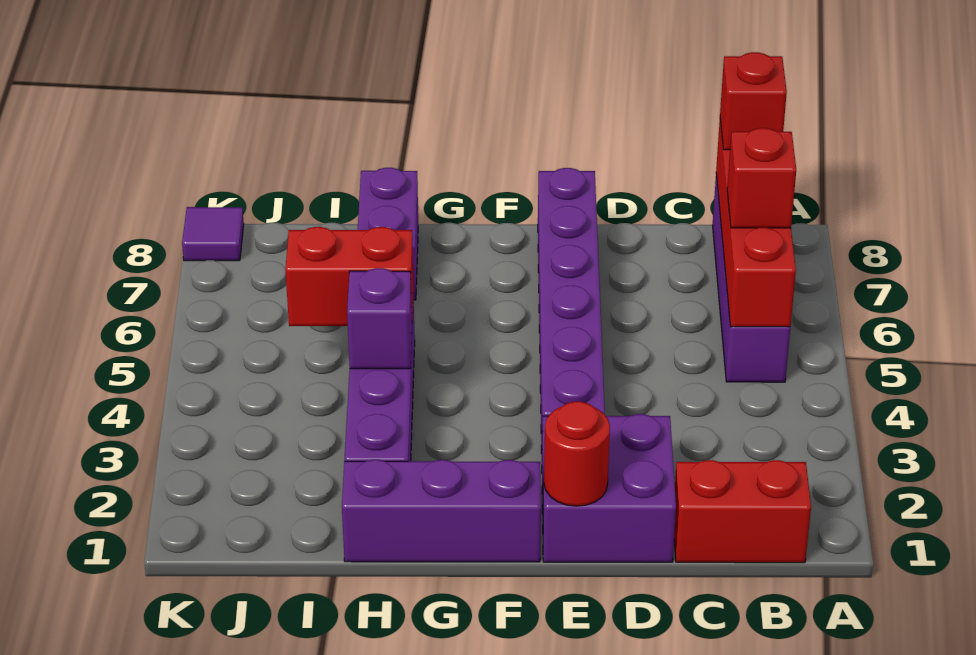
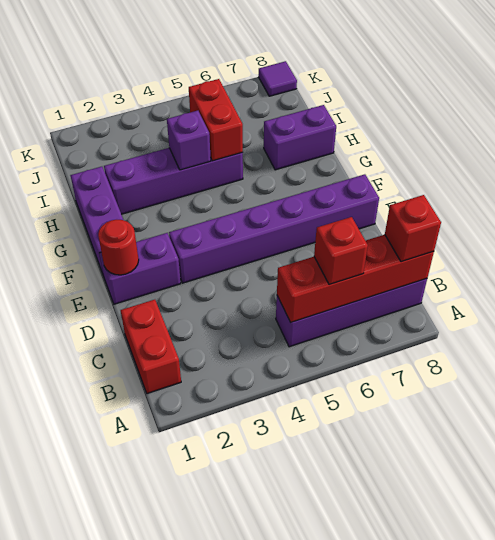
purple 2x2 brick [542,414,676,562] -> purple 1x2 brick [99,233,181,304]

